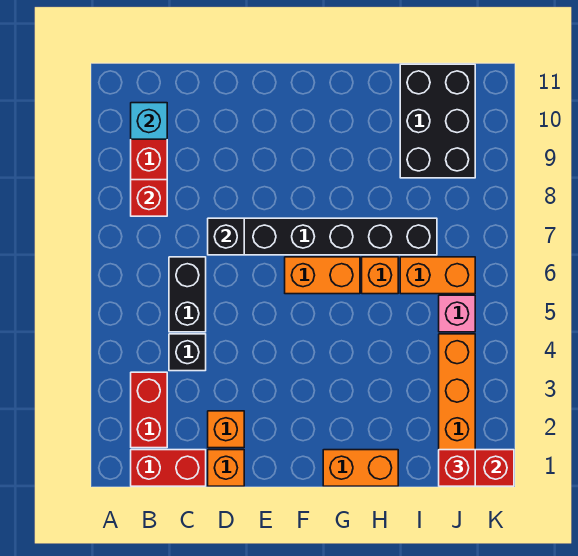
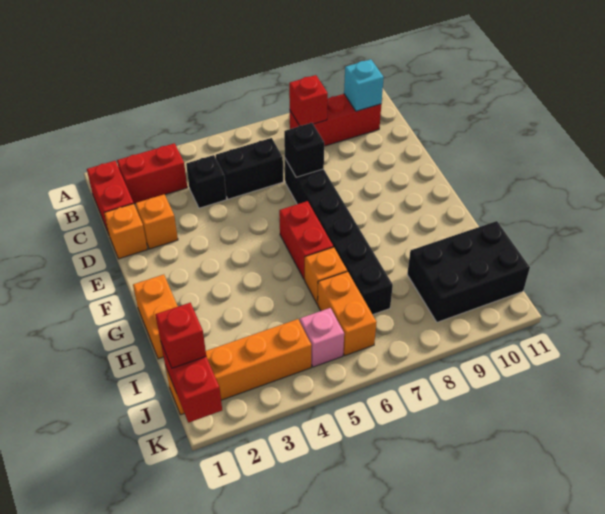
orange 1x2 brick [285,257,360,294] -> red 1x2 brick [279,201,333,280]

